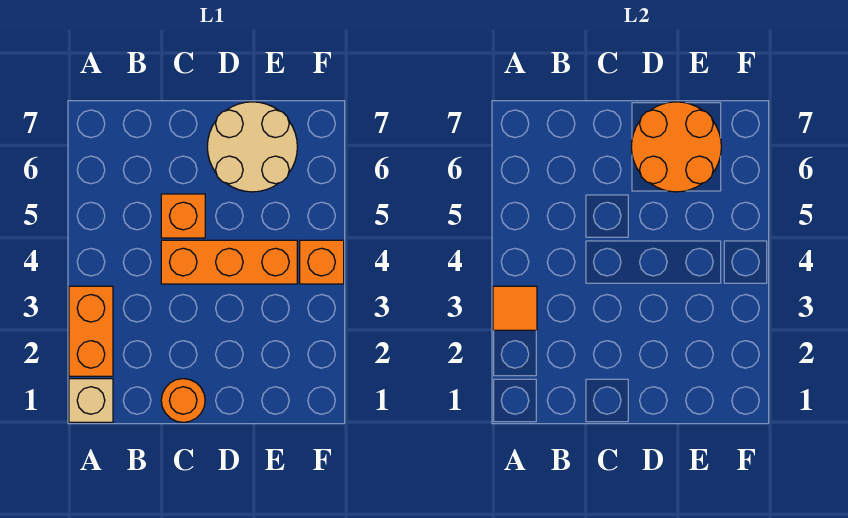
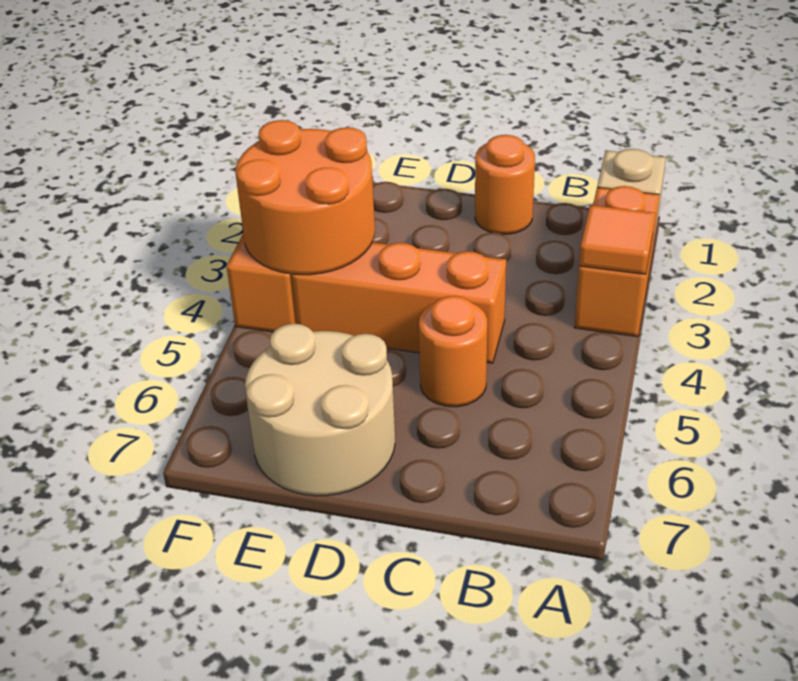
orange 1x1 brick [161,194,205,238] -> orange 1x1 round brick [419,296,487,407]
orange 2x2 round brick [631,102,721,192] -> orange 2x2 round brick moved to [235,120,375,275]

